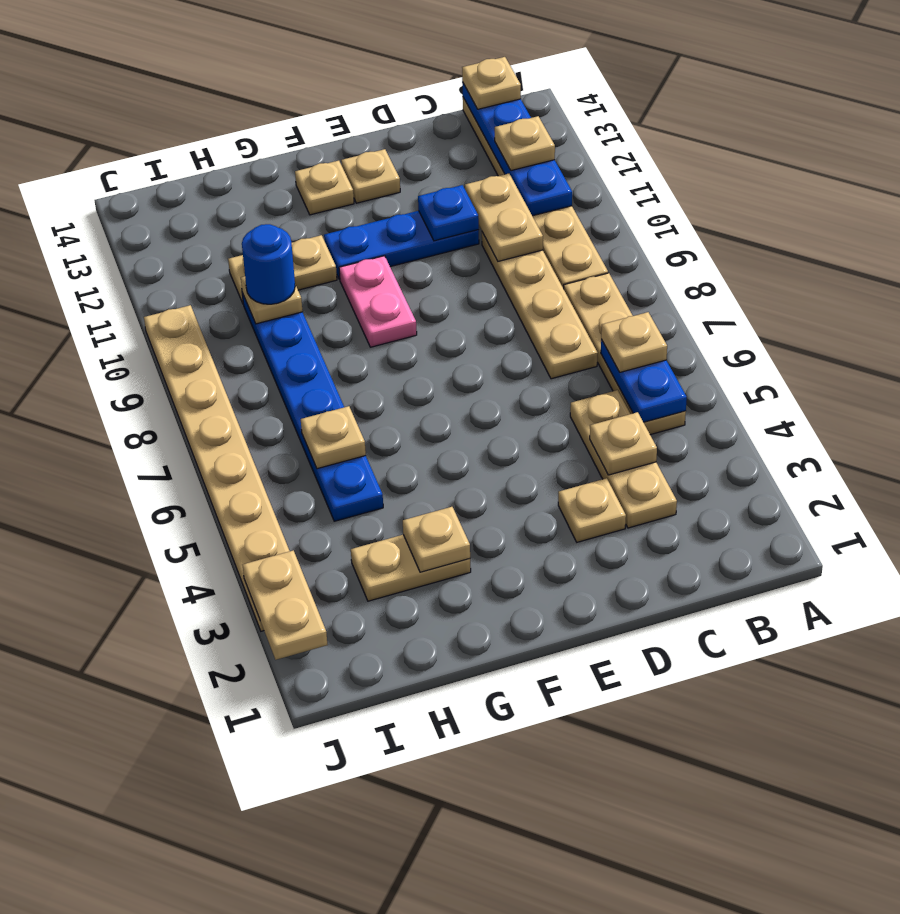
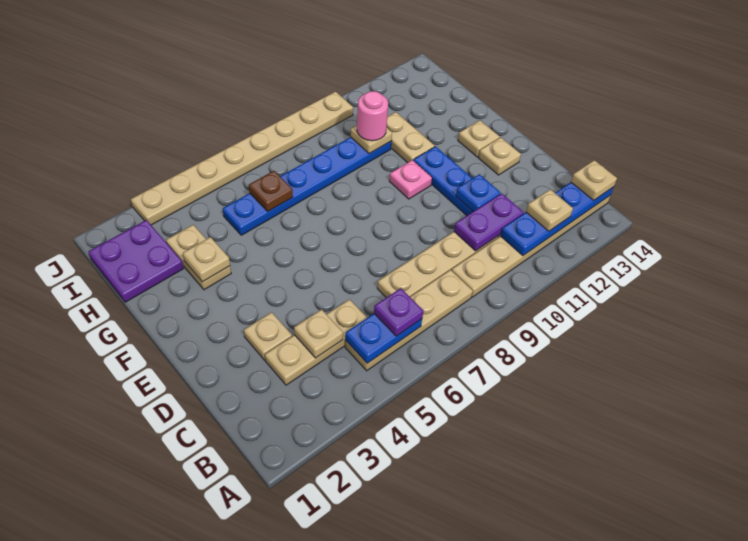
tan 1x1 plate [601,312,667,372] -> purple 1x1 plate [374,288,423,336]
tan 1x2 plate [465,173,543,261] -> purple 1x2 plate [454,194,524,251]
pink 1x2 plate [339,256,417,347] -> pink 1x1 plate [389,160,432,199]
none -> purple 2x2 plate [88,220,184,302]
tan 1x1 plate [301,406,366,469] -> brown 1x1 plate [249,171,293,212]
blue 1x1 round brick [242,224,295,304] -> pink 1x1 round brick [357,91,388,141]
tan 1x2 plate [243,550,328,660] -> none

